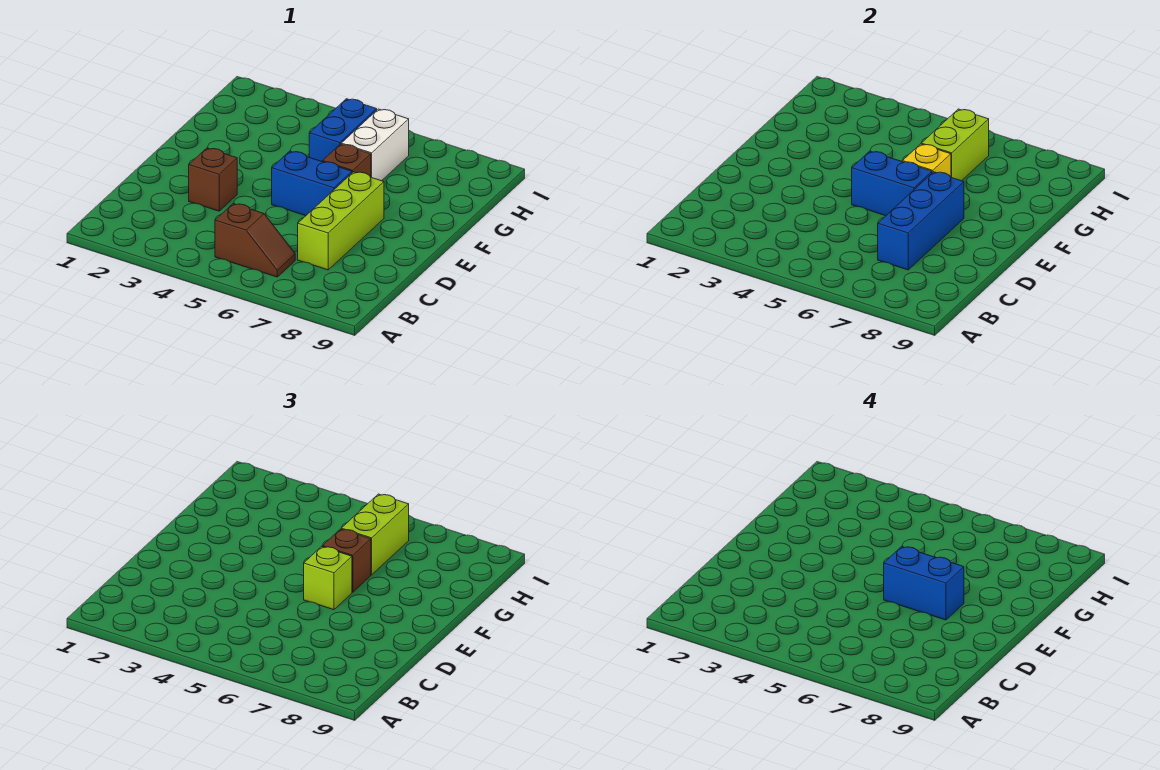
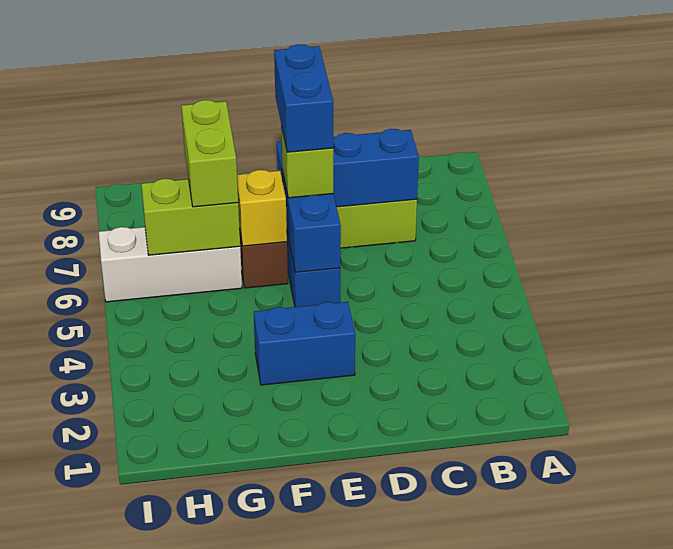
brown 1x2 slope [215,204,295,277] -> none
brown 1x1 brick [189,148,237,211] -> none
brown 1x1 brick [322,529,371,592] -> none
blue 1x2 brick [309,99,377,161] -> blue 1x2 brick moved to [254,302,355,385]
white 1x2 brick [341,109,409,181] -> white 1x3 brick [99,227,242,302]
lime 1x2 brick [341,494,409,575] -> lime 1x2 brick turned to [181,100,238,207]

